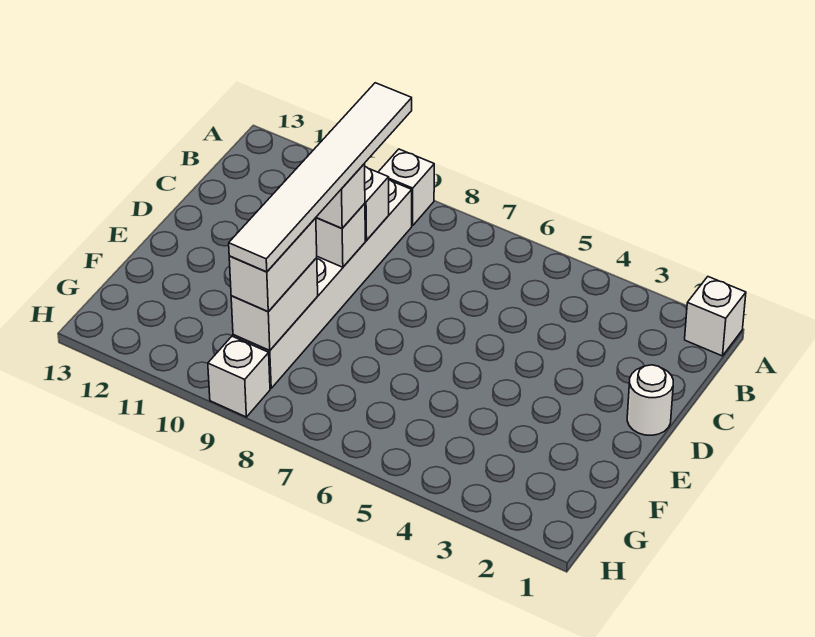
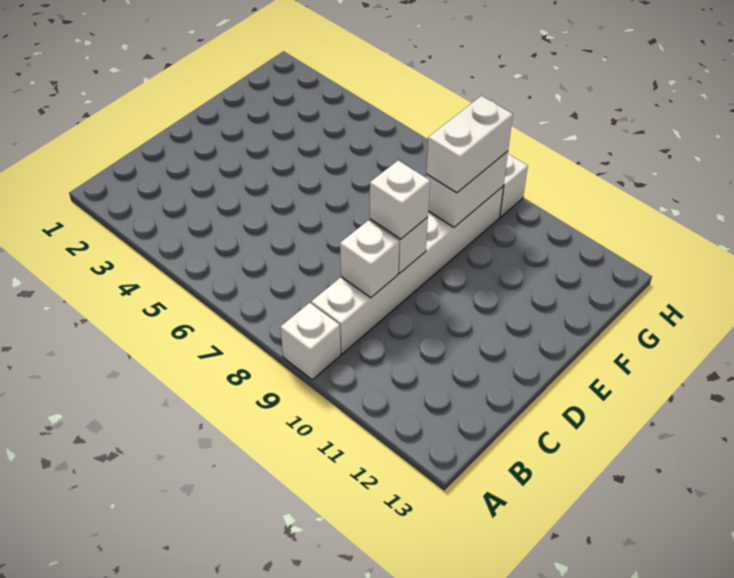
white 1x1 brick [685,277,746,356] -> none
white 1x6 tile [229,83,412,272] -> none
white 1x1 round brick [627,365,673,435] -> none

